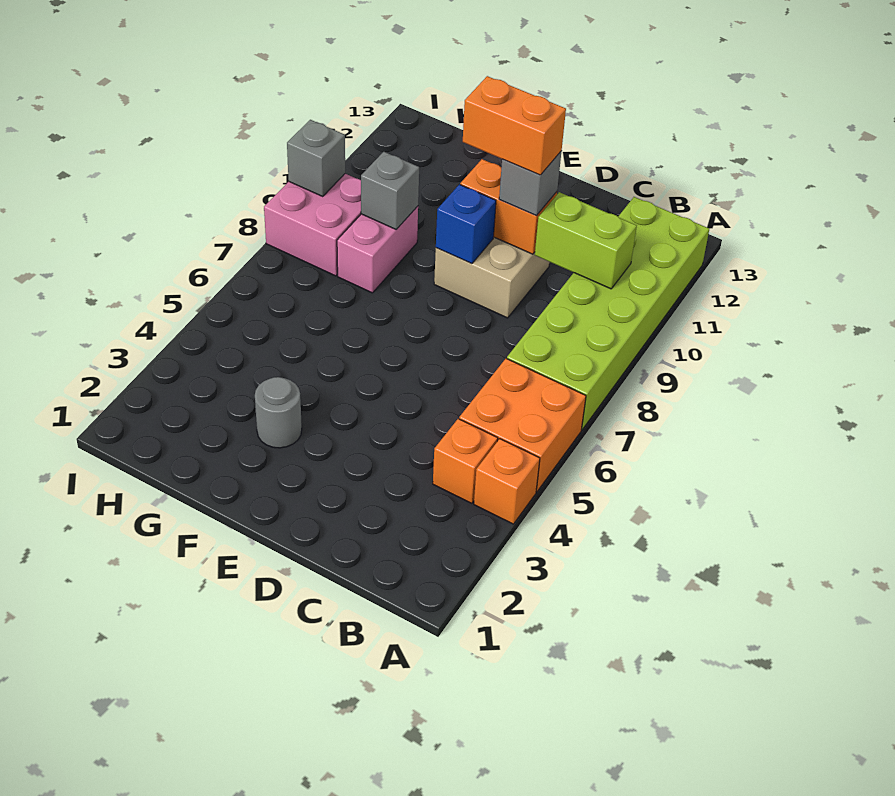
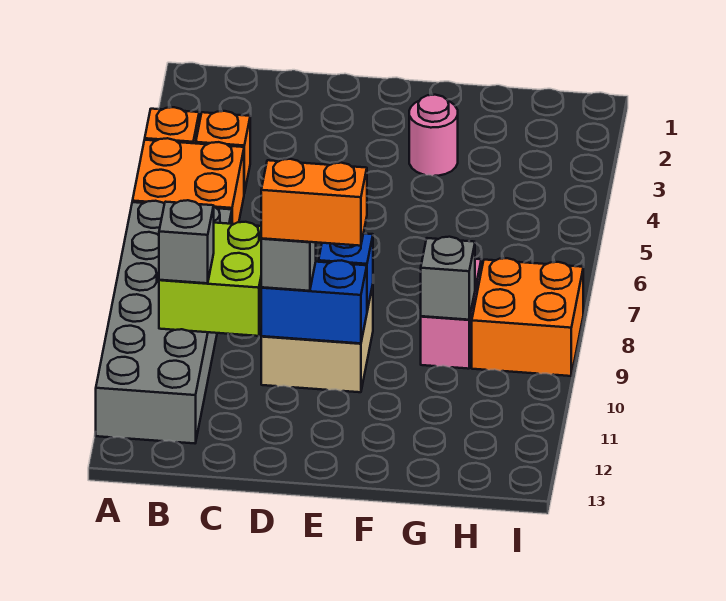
lime 2x6 brick [507,197,709,430] -> grey 2x6 brick [96,201,232,443]
lime 1x2 brick [535,192,637,289] -> lime 2x2 brick [159,222,262,336]
orange 1x2 brick [460,159,557,254] -> blue 1x2 brick [261,260,367,343]
grey 1x1 round brick [255,377,302,448] -> pink 1x1 round brick [409,95,458,176]
pink 2x2 brick [264,174,361,276] -> orange 2x2 brick [472,258,583,376]
grey 1x1 brick [287,120,345,196] -> grey 1x1 brick moved to [159,200,214,283]

